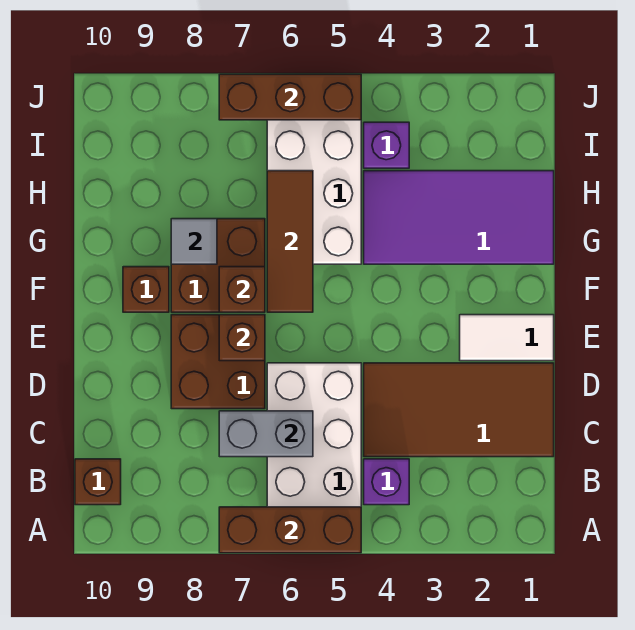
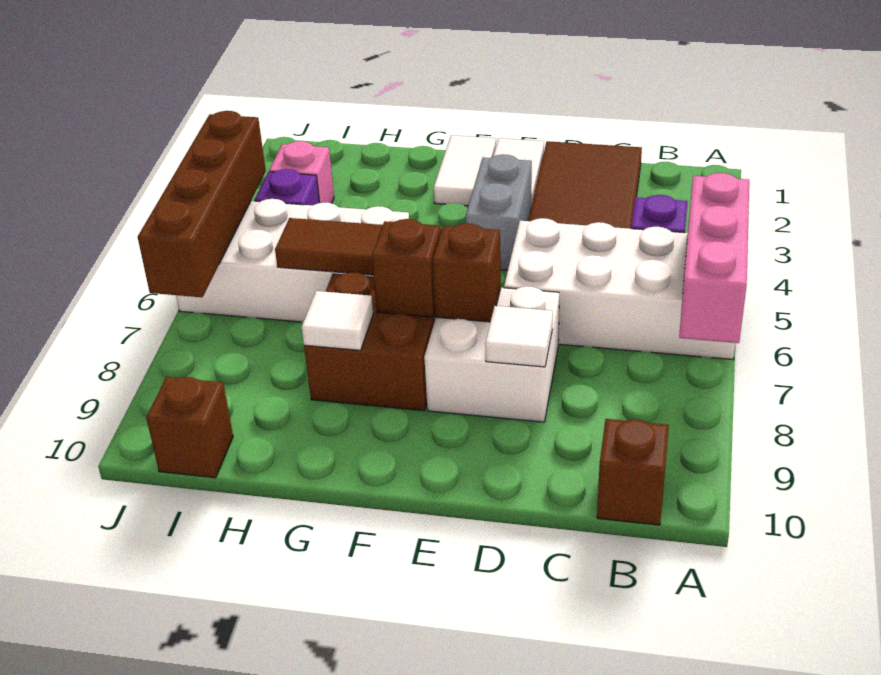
brown 1x3 brick [219,507,361,553] -> pink 1x3 brick [679,173,749,343]
grey 1x2 brick [219,411,313,457] -> grey 1x2 brick moved to [466,154,532,270]
brown 2x2 brick [171,315,265,409] -> white 2x2 brick [424,286,559,422]
none -> white 1x1 tile [485,306,553,367]
none -> white 1x2 tile [434,135,496,206]
brown 1x1 brick [123,267,169,312] -> brown 1x1 brick moved to [146,377,233,478]
purple 2x4 tile [364,171,554,264] -> none
grey 1x1 tile [171,219,217,264] -> white 1x1 tile [302,291,373,350]
none -> pink 1x1 brick [269,141,334,203]
brown 1x3 brick [219,74,361,120] -> brown 1x4 brick [138,111,266,297]

